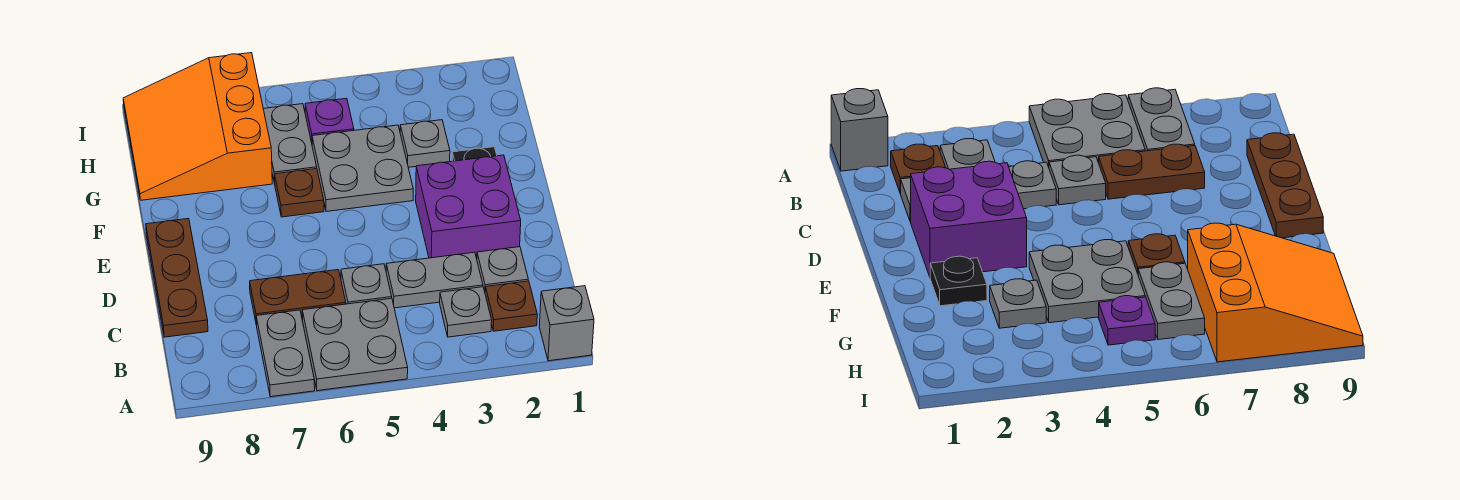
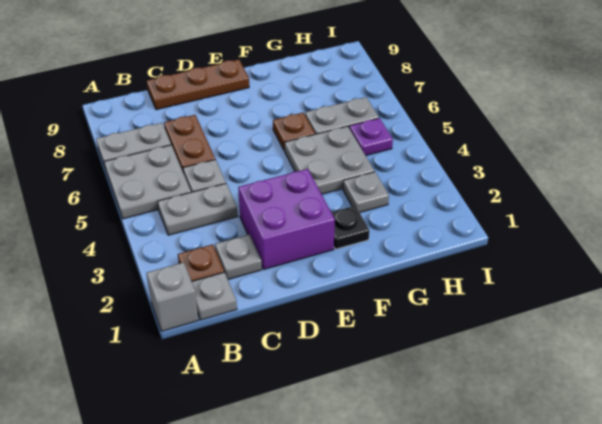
grey 1x1 plate [440,287,492,337] -> grey 1x1 plate moved to [192,272,237,320]
grey 1x2 plate [386,252,483,308] -> grey 1x2 plate turned to [157,183,238,235]
orange 3x3 slope [123,53,272,200] -> none

